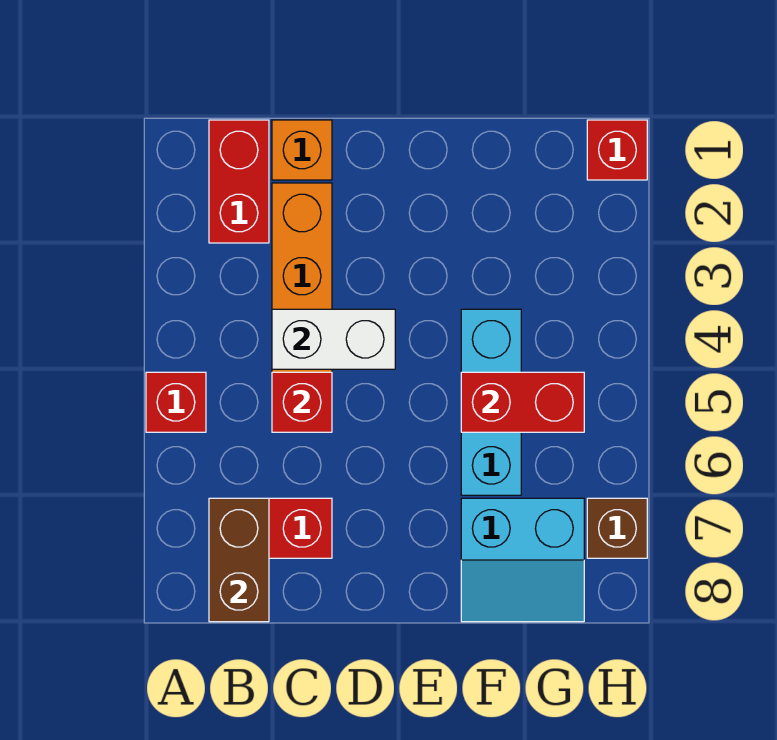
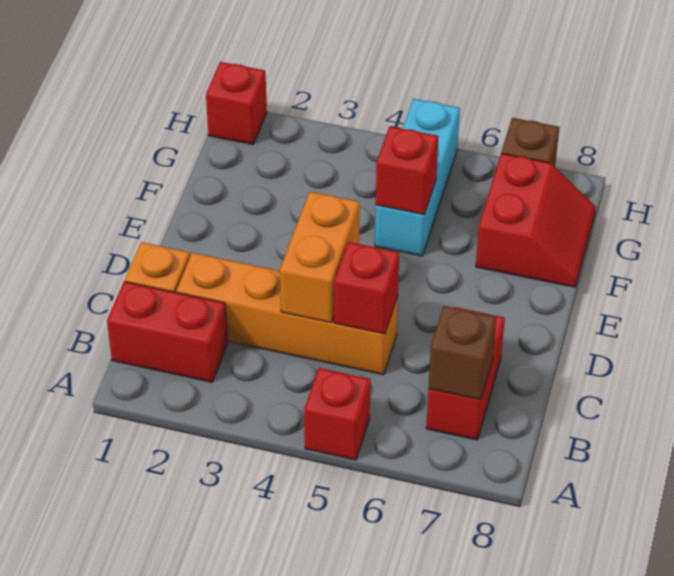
brown 1x2 brick [209,498,269,622] -> brown 1x1 brick [428,306,496,400]
white 1x2 brick [272,309,395,369] -> orange 1x2 brick [279,192,360,322]
cyan 1x3 brick [461,309,521,495] -> cyan 1x3 brick turned to [375,99,460,256]
red 1x2 brick [461,372,584,432] -> red 1x1 brick [376,126,438,215]
cyan 2x2 slope [461,498,584,622] -> red 2x2 slope [476,153,596,287]

